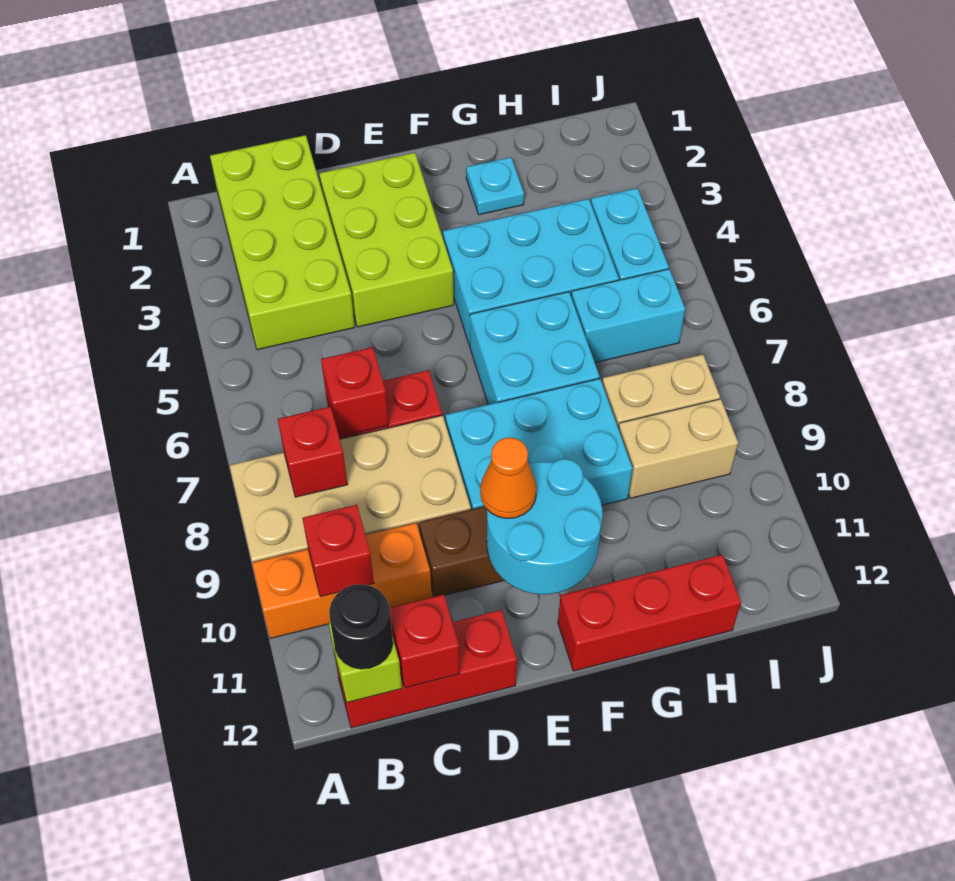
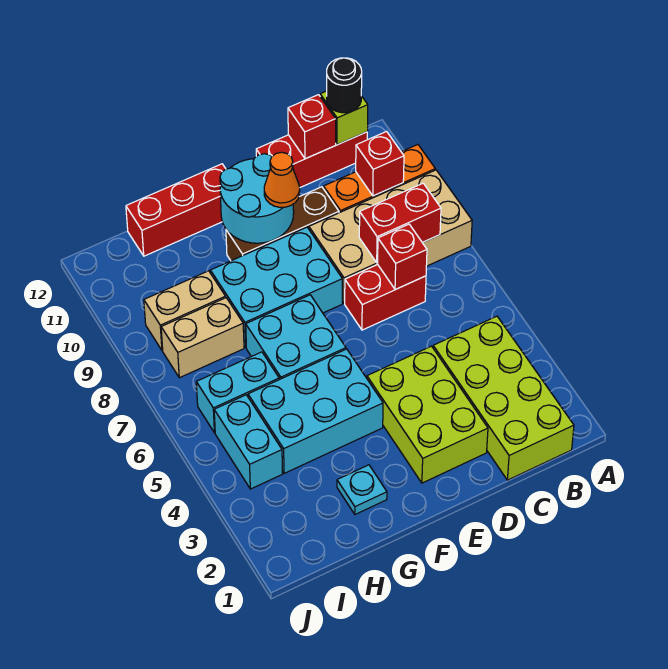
red 1x1 brick [278,407,348,497] -> red 1x2 brick [359,183,441,263]

